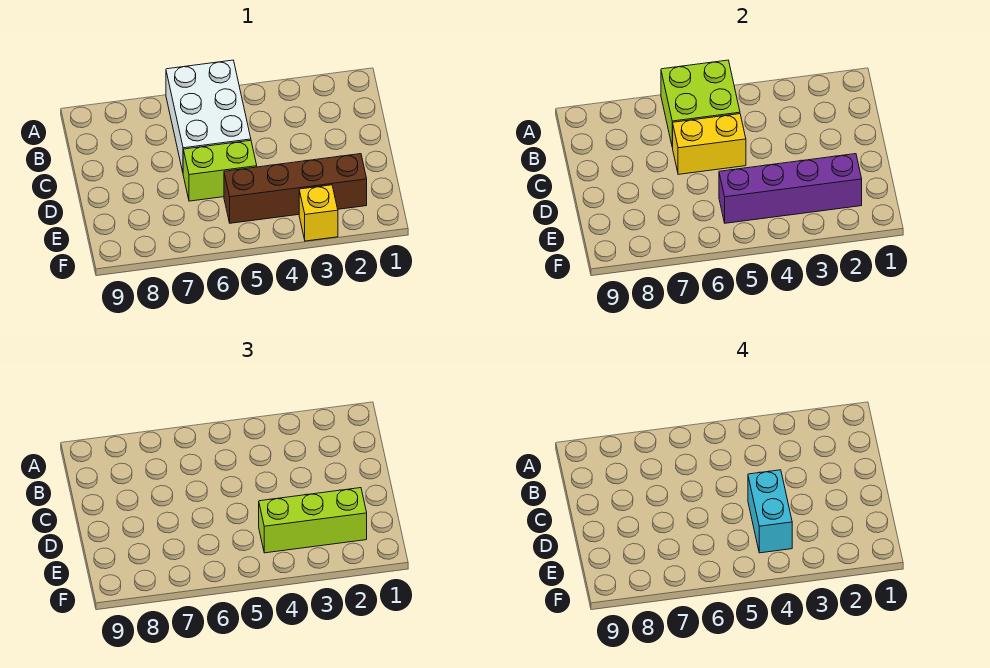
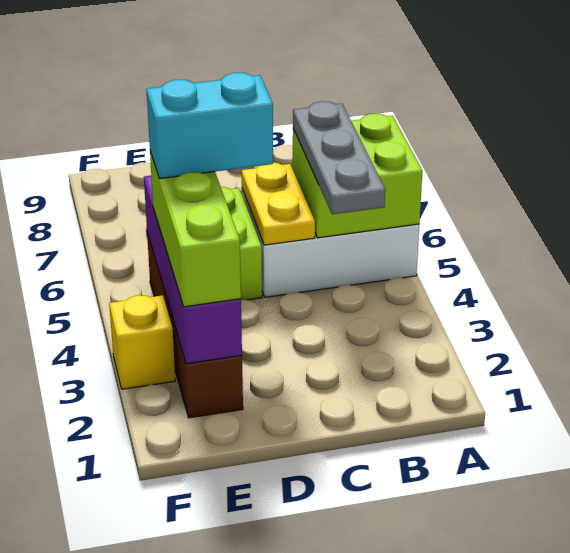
none -> grey 1x3 plate [293,101,385,214]
yellow 1x2 brick [673,114,746,174] -> yellow 1x2 plate [242,163,315,245]

